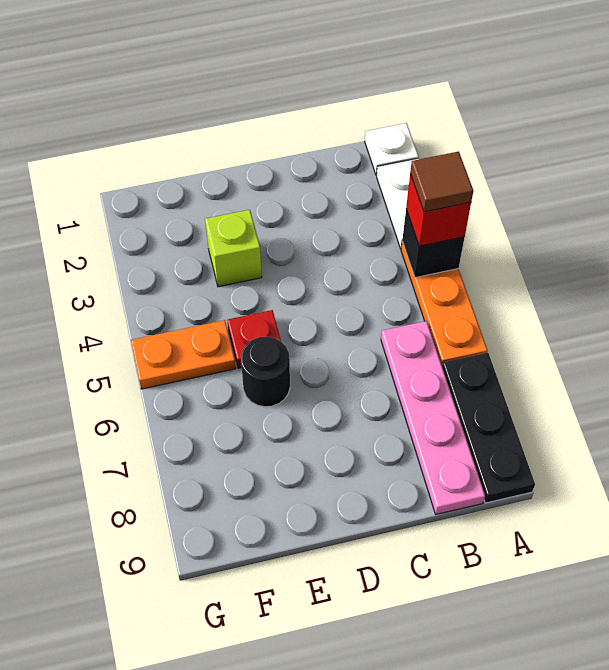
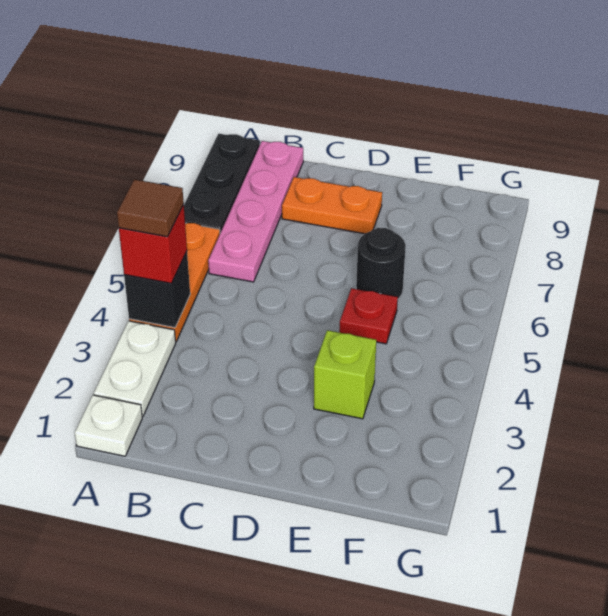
orange 1x2 plate [131,320,236,389] -> orange 1x2 plate moved to [282,177,382,234]

